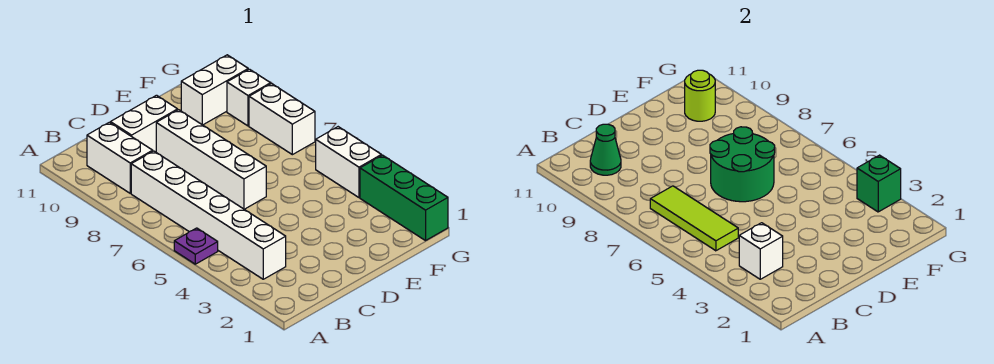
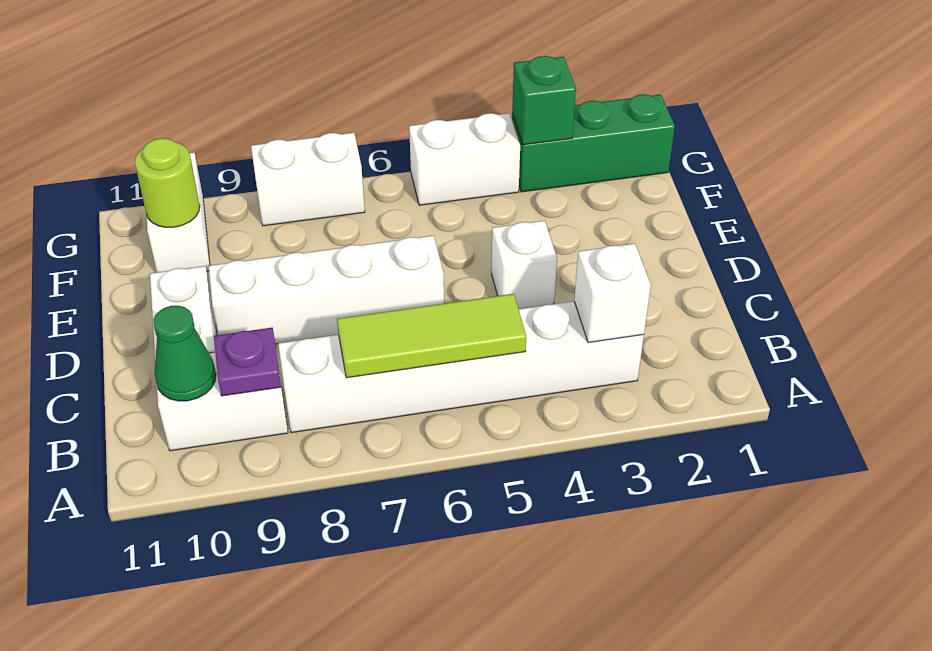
purple 1x1 plate [174,228,218,264] -> purple 1x1 plate moved to [214,328,281,396]
green 2x2 round brick [710,127,775,202] -> none
white 1x1 brick [227,69,271,126] -> white 1x1 brick moved to [492,221,557,309]

